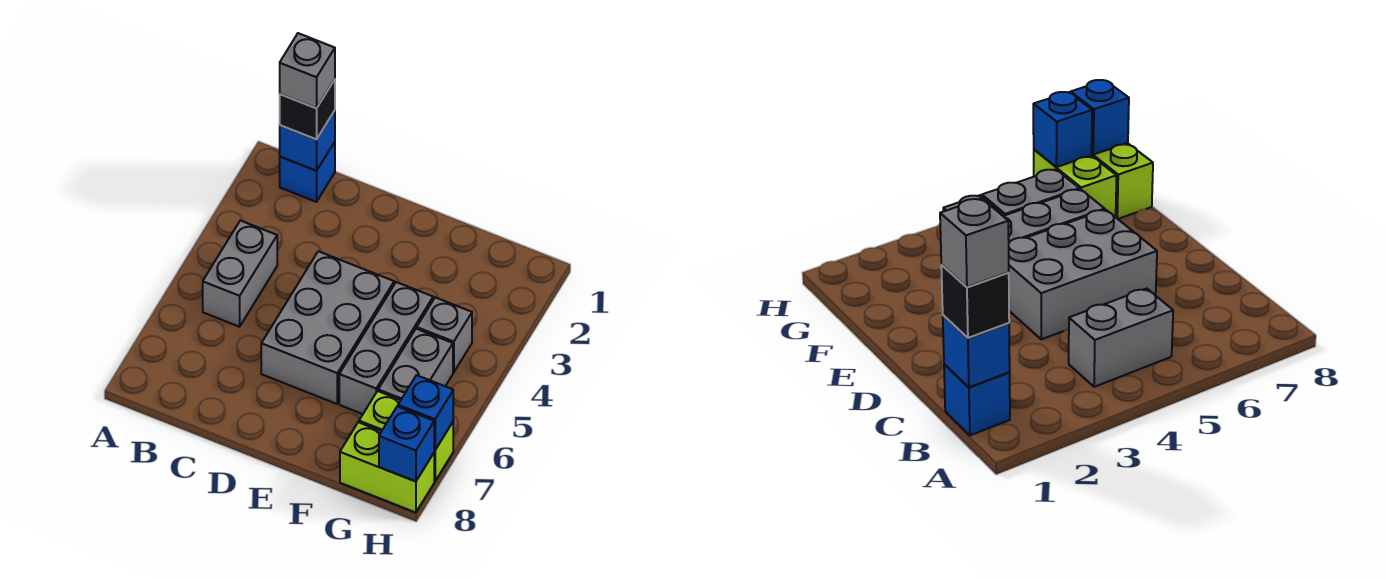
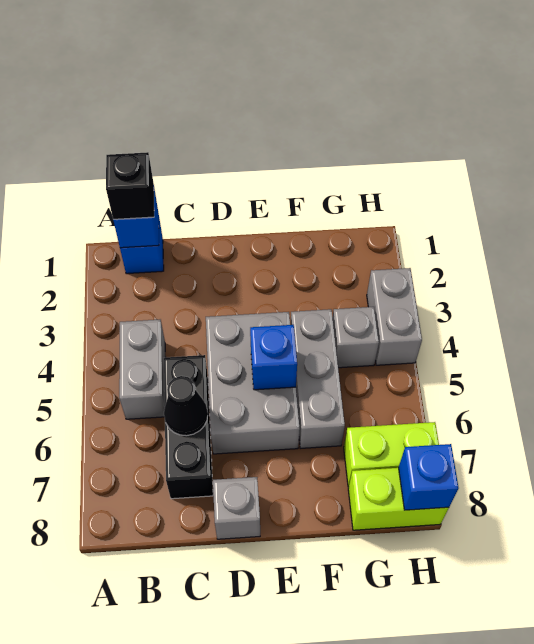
grey 1x1 brick [280,33,335,108] -> grey 1x1 brick moved to [213,477,260,539]
none -> black 1x3 brick [164,355,213,499]
none -> black 1x1 cone [164,376,208,436]
grey 1x2 brick [378,329,453,400] -> grey 1x2 brick moved to [367,268,422,365]
blue 1x1 brick [398,375,453,450] -> blue 1x1 brick moved to [250,325,297,390]

